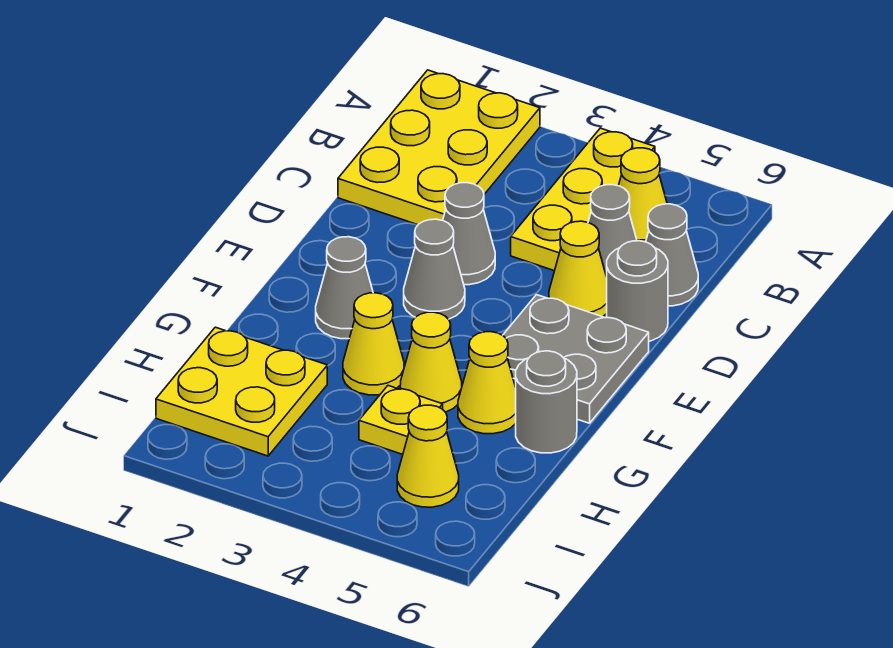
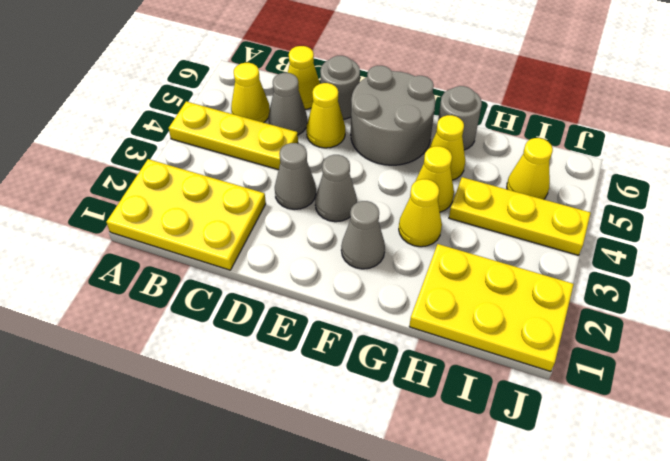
grey 1x1 cone [646,204,698,306] -> yellow 1x1 cone [288,46,320,109]
grey 2x2 plate [503,295,649,423] -> grey 2x2 round brick [351,66,435,165]
yellow 2x2 plate [156,327,327,456] -> yellow 2x3 plate [409,244,574,372]
yellow 1x1 plate [359,386,443,454] -> yellow 1x3 plate [449,177,591,255]

